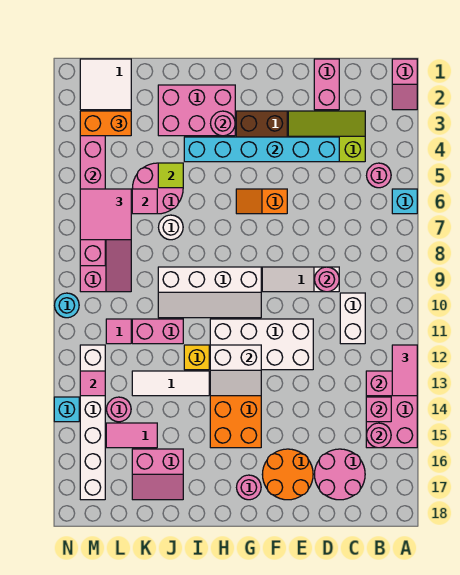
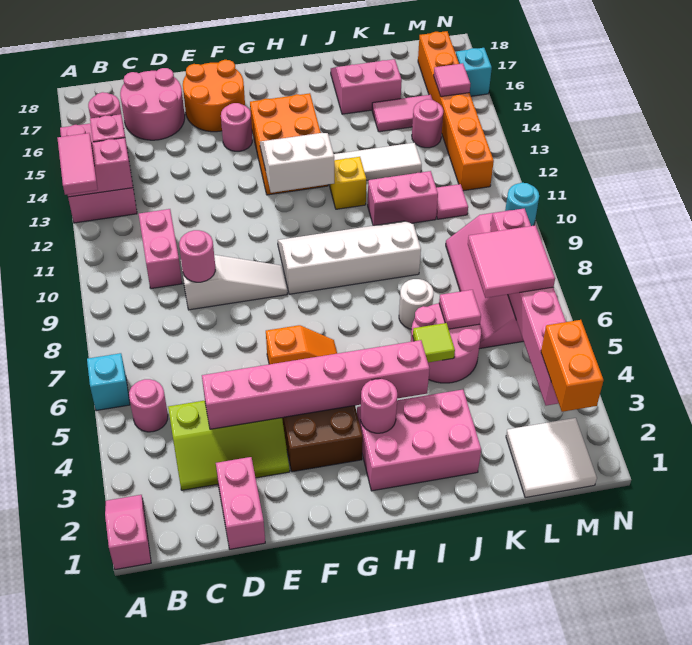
white 1x2 brick [340,293,365,344] -> pink 1x2 brick [139,209,182,289]
cyan 1x6 brick [184,137,339,162] -> pink 1x6 brick [202,340,429,429]
white 2x4 brick [210,319,313,370] -> none
pink 1x1 round brick [237,475,261,500] -> pink 1x1 round brick moved to [221,103,252,151]
orange 1x2 brick [80,111,131,136] -> orange 1x2 brick turned to [541,320,604,412]
white 1x6 brick [80,345,105,500] -> orange 1x6 brick [418,31,494,191]
pink 1x1 tile [80,371,105,396] -> pink 1x1 tile moved to [434,63,470,97]
cyan 1x1 brick [54,397,79,422] -> cyan 1x1 brick moved to [456,48,492,96]

